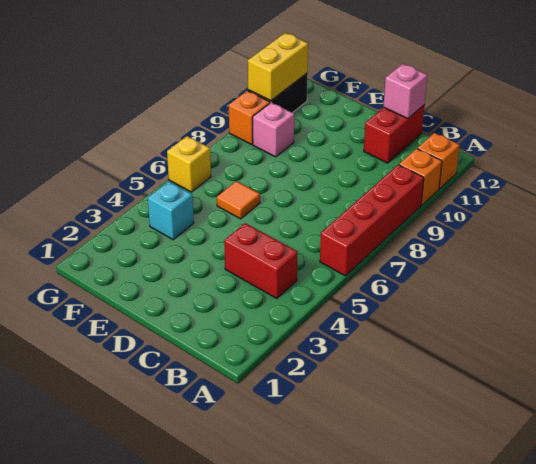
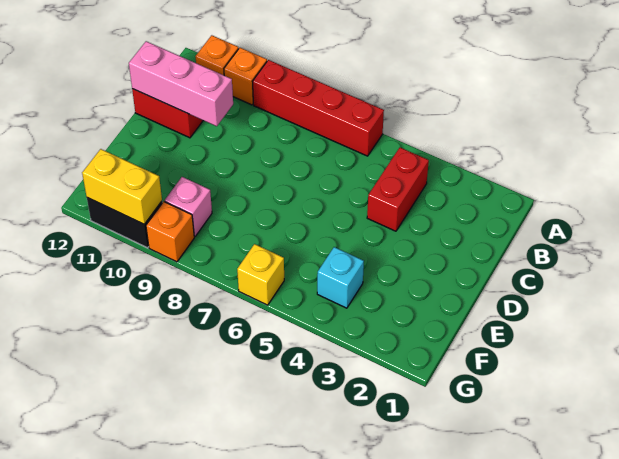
pink 1x1 brick [384,64,427,119] -> pink 1x3 brick [129,41,233,126]
orange 1x1 tile [217,181,260,219] -> none

